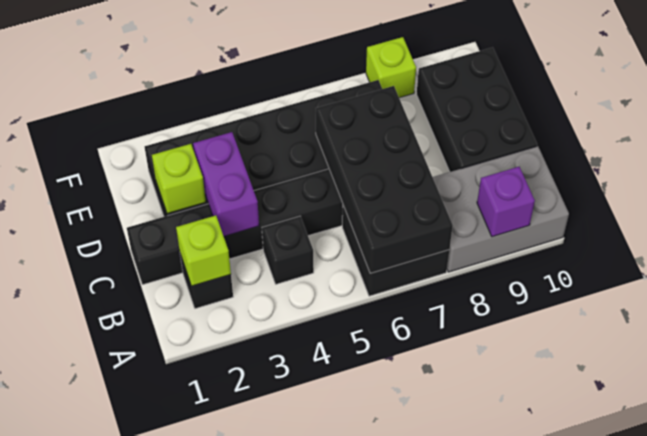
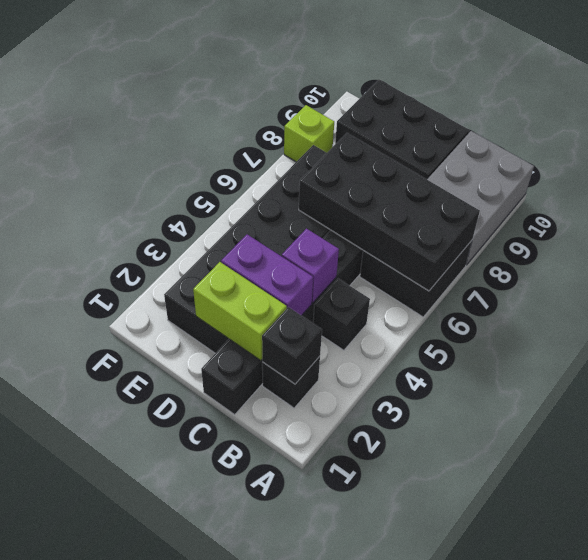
purple 1x1 brick [477,167,535,237] -> purple 1x1 brick moved to [282,229,339,303]
lime 1x1 brick [176,215,231,286] -> black 1x1 brick [262,307,322,384]
lime 1x1 brick [152,144,206,214] -> lime 1x2 brick [193,262,287,360]

